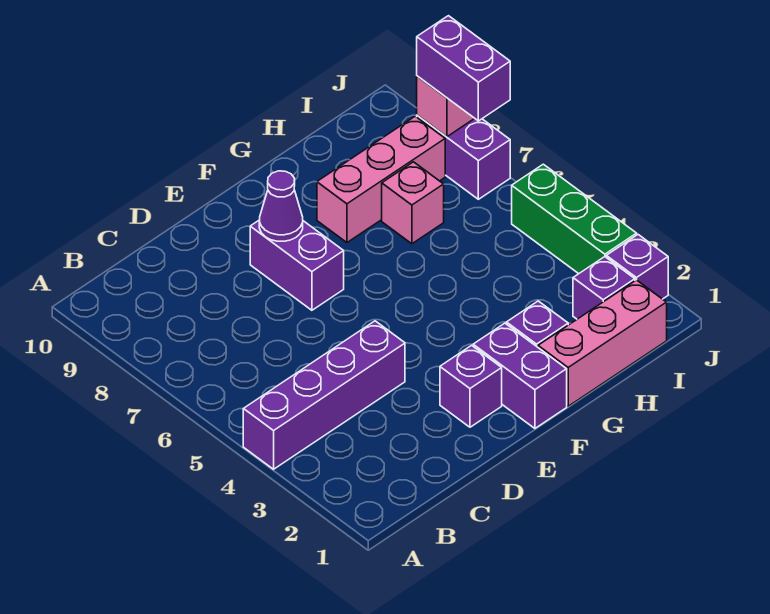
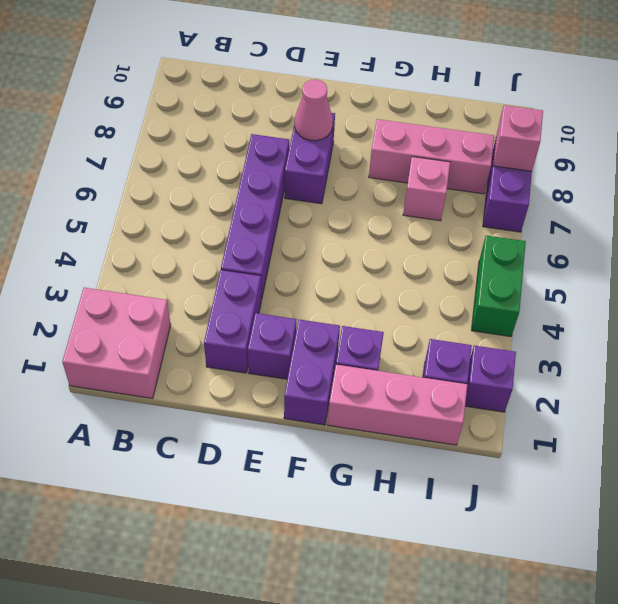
none -> pink 2x2 brick [62,288,171,398]
purple 1x4 brick [243,321,405,469] -> purple 1x4 brick turned to [221,134,289,299]
purple 1x1 cone [259,171,303,241] -> pink 1x1 cone [295,79,333,141]
green 1x3 brick [512,164,637,274] -> green 1x2 brick [471,236,526,337]
purple 1x2 brick [417,16,510,121] -> purple 1x2 brick moved to [204,270,262,373]

